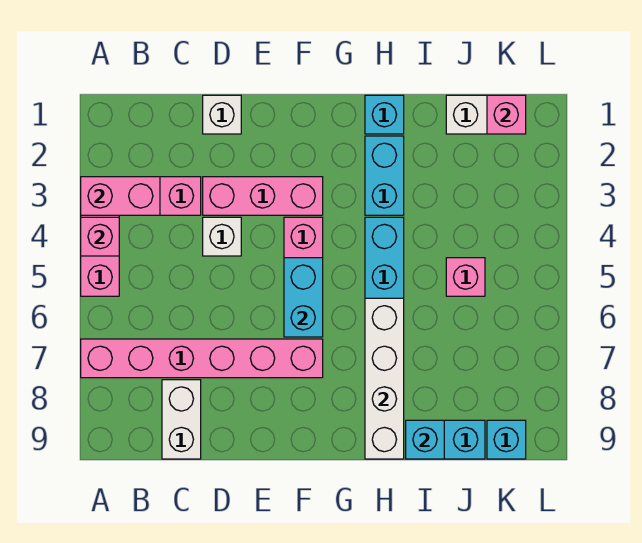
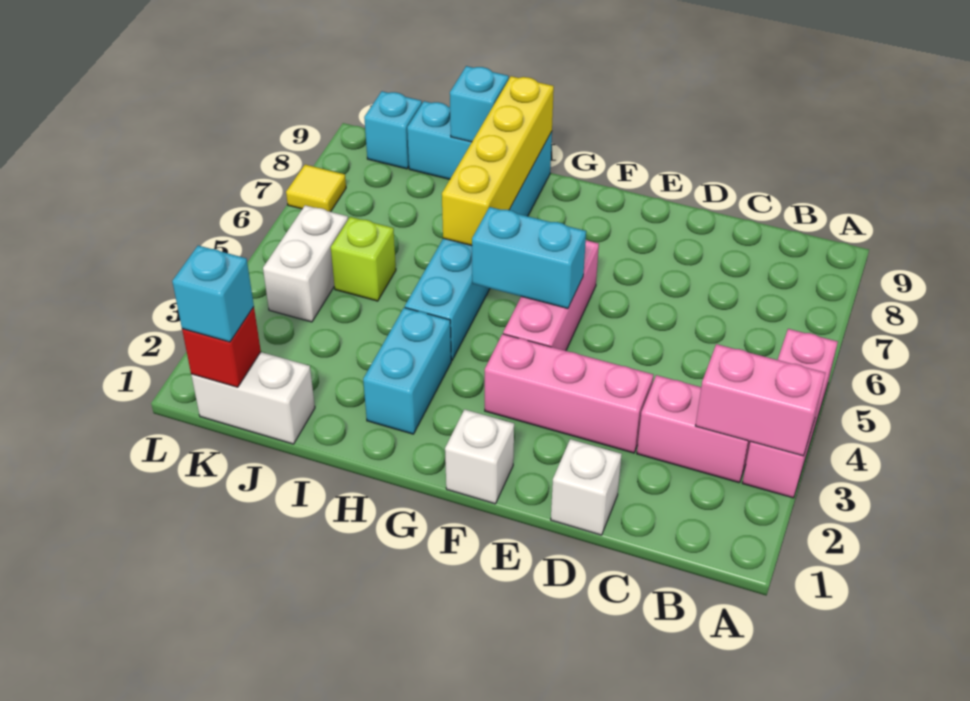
pink 1x1 brick [81,217,119,256] -> none
pink 1x6 brick [81,339,323,378] -> none
white 1x2 brick [162,380,201,459] -> white 1x2 brick moved to [263,205,348,322]
white 1x1 brick [203,217,241,256] -> white 1x1 brick moved to [445,409,514,504]
cyan 1x2 brick [284,258,323,337] -> cyan 1x2 brick turned to [472,207,586,309]
cyan 1x1 brick [365,95,404,134] -> cyan 1x1 brick moved to [172,245,254,342]
white 1x4 brick [365,298,404,459] -> yellow 1x4 brick [442,76,554,246]
pink 1x1 brick [446,258,485,296] -> lime 1x1 brick [331,217,396,301]
pink 1x1 brick [487,95,526,134] -> red 1x1 brick [182,307,261,387]
none -> yellow 1x1 tile [286,165,346,212]

